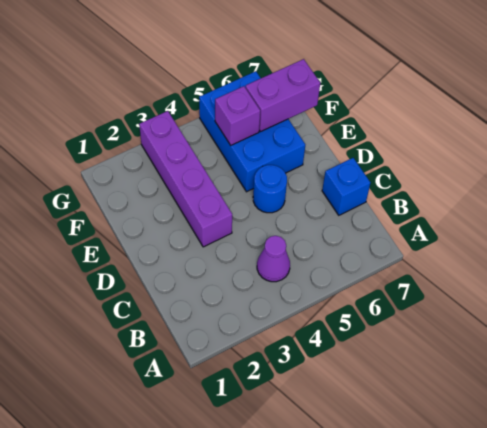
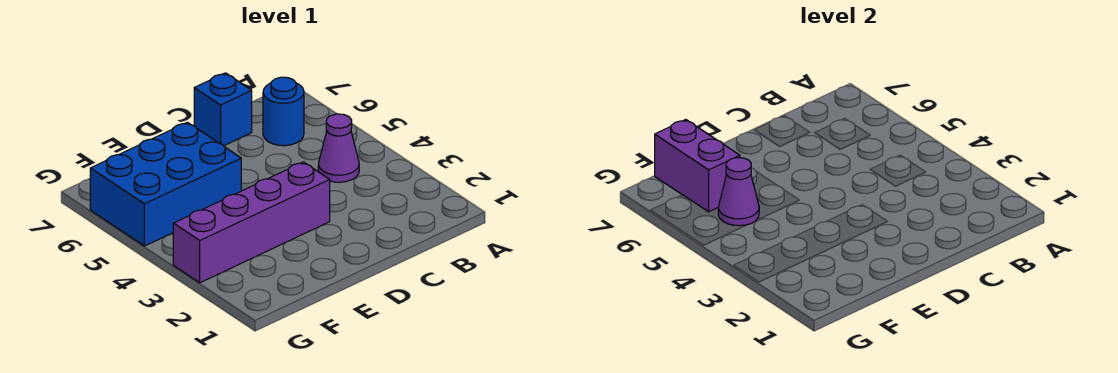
blue 1x1 round brick [253,165,287,213] -> blue 1x1 round brick moved to [263,77,304,146]
purple 1x1 brick [215,86,260,145] -> purple 1x1 cone [718,158,759,226]

